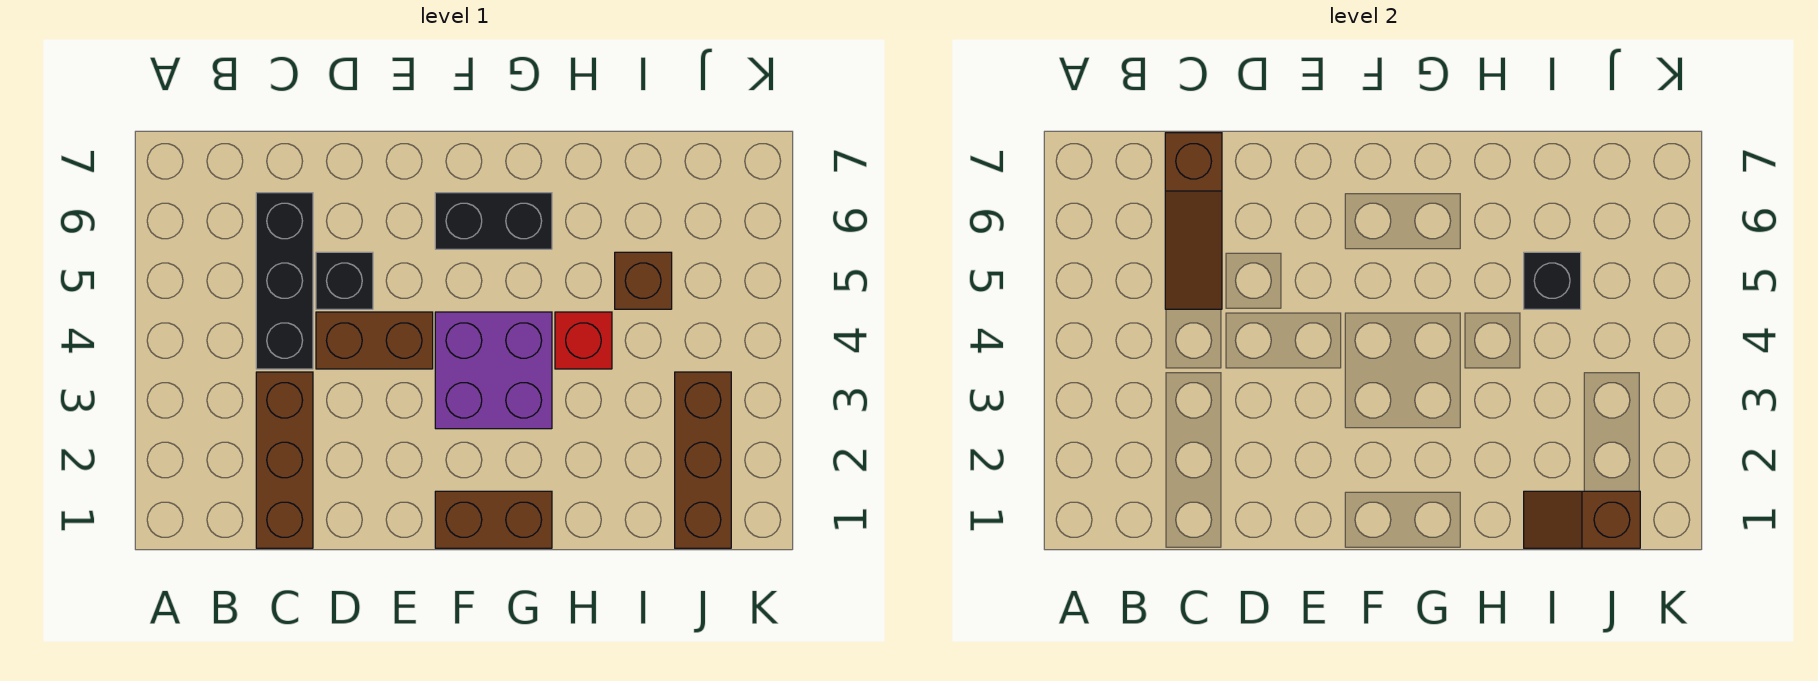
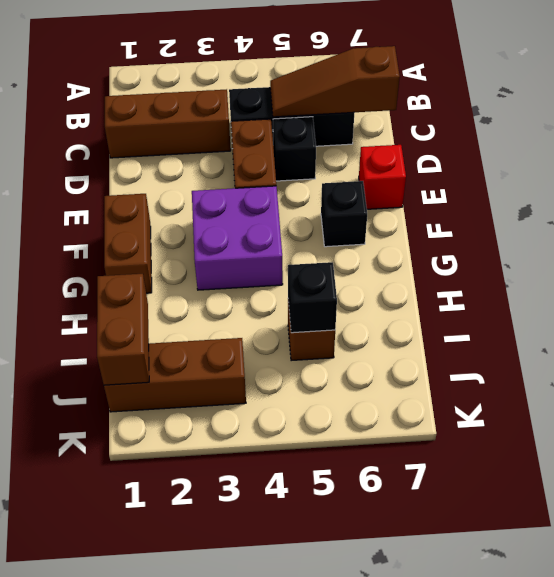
black 1x2 brick [435,193,552,249] -> black 1x1 brick [321,181,367,247]
red 1x1 brick [555,312,612,369] -> red 1x1 brick moved to [359,145,406,209]
brown 1x2 slope [1524,491,1640,548] -> brown 1x2 brick [97,274,149,385]

